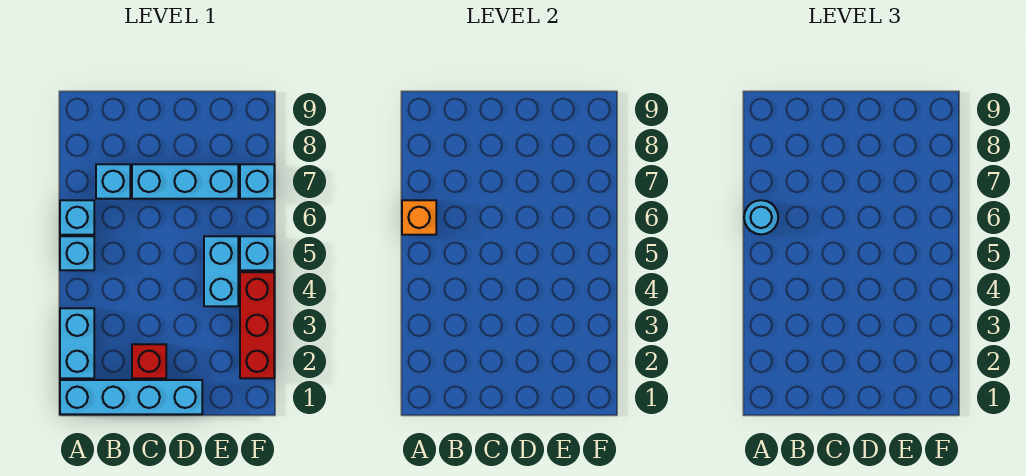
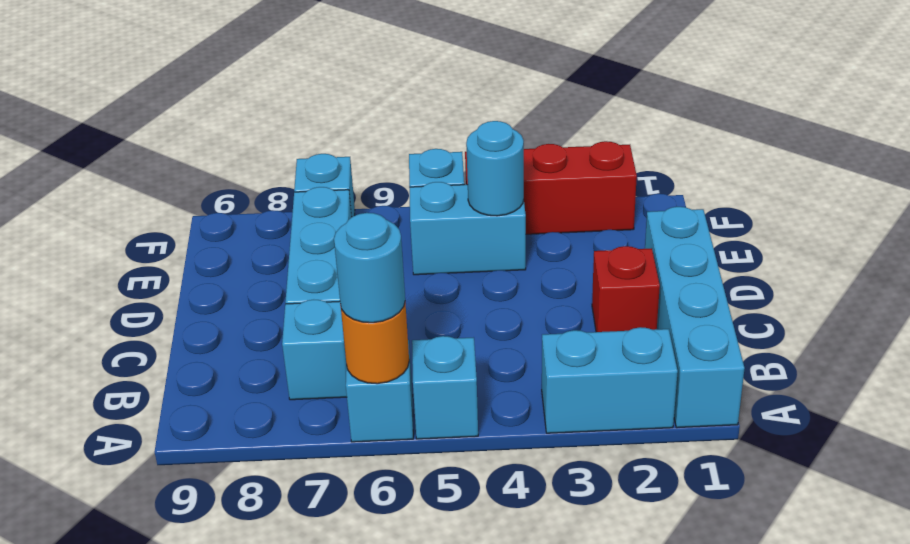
orange 1x1 brick [402,200,436,235] -> orange 1x1 round brick [340,303,409,384]
none -> cyan 1x1 round brick [466,121,524,216]

